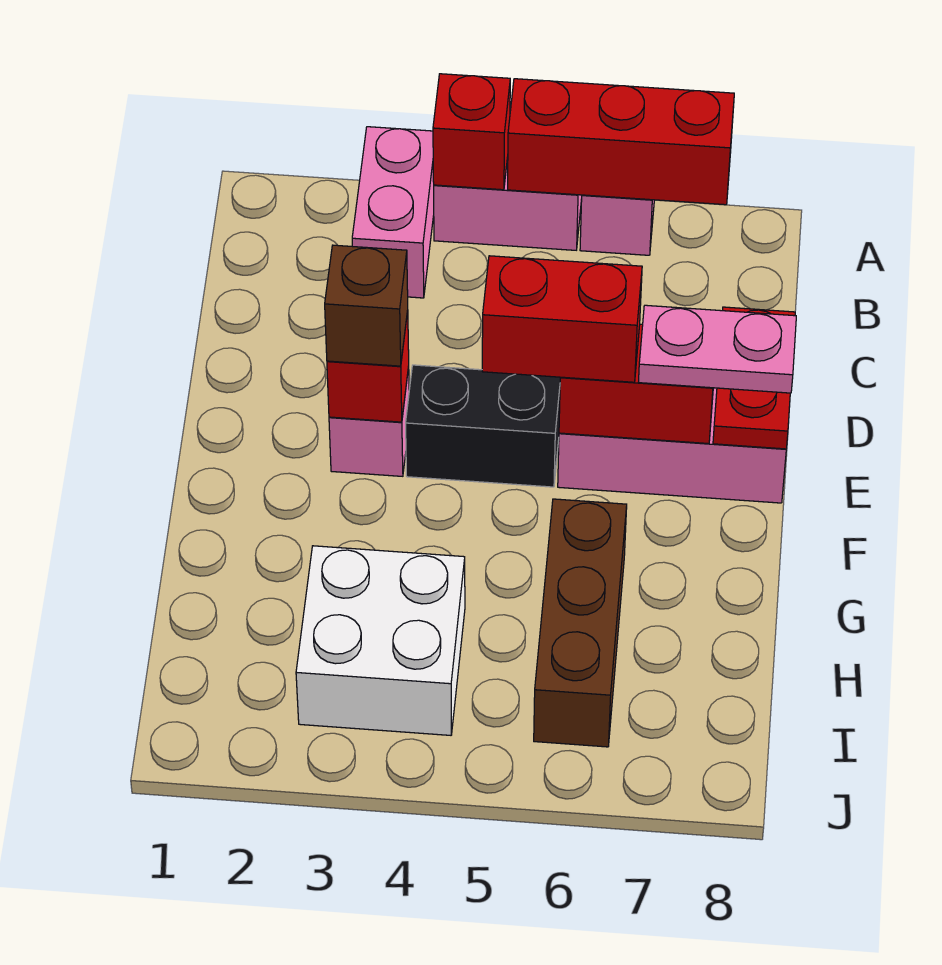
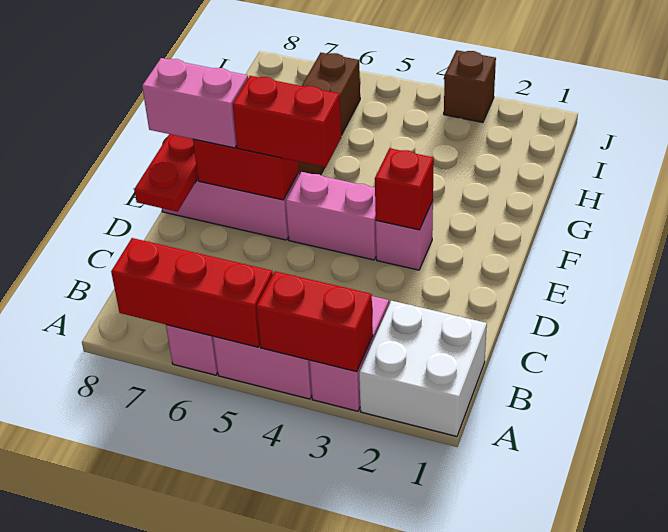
red 1x1 brick [433,74,510,190] -> red 1x2 brick [257,271,373,372]
brown 1x1 brick [325,245,408,366] -> brown 1x1 brick moved to [444,50,496,122]
black 1x2 brick [406,365,560,487] -> pink 1x2 brick [286,172,376,260]
pink 1x2 plate [639,305,796,393] -> pink 1x2 brick [142,58,248,148]
white 2x2 brick [296,546,465,735] -> white 2x2 brick moved to [359,301,487,436]

